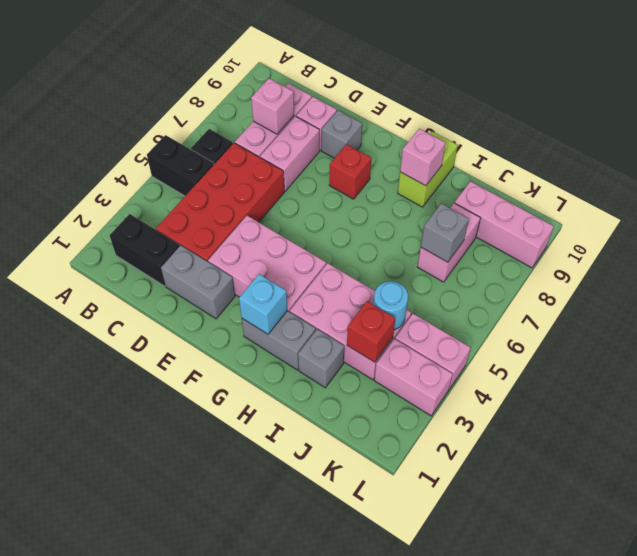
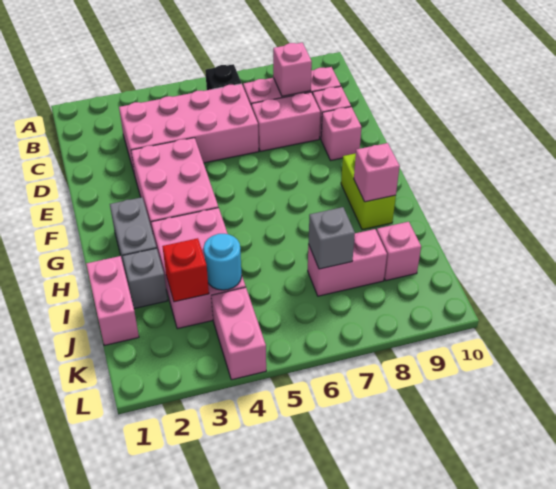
black 1x2 brick [147,135,214,196] -> none
black 1x2 brick [110,214,180,286] -> none
red 2x4 brick [156,143,284,262] -> pink 2x4 brick [119,84,259,175]
grey 1x2 brick [161,245,235,319] -> none
grey 1x1 brick [321,110,362,158] -> pink 1x1 brick [321,107,361,160]
red 1x1 brick [329,144,371,199] -> none
cyan 1x1 brick [239,274,287,334] -> none
lime 1x2 brick [398,132,458,207] -> lime 1x2 brick turned to [341,153,396,230]
pink 1x3 brick [455,181,554,268] -> pink 1x1 brick [377,222,421,281]
pink 1x2 brick [374,339,453,416] -> pink 1x2 brick moved to [86,256,139,346]

